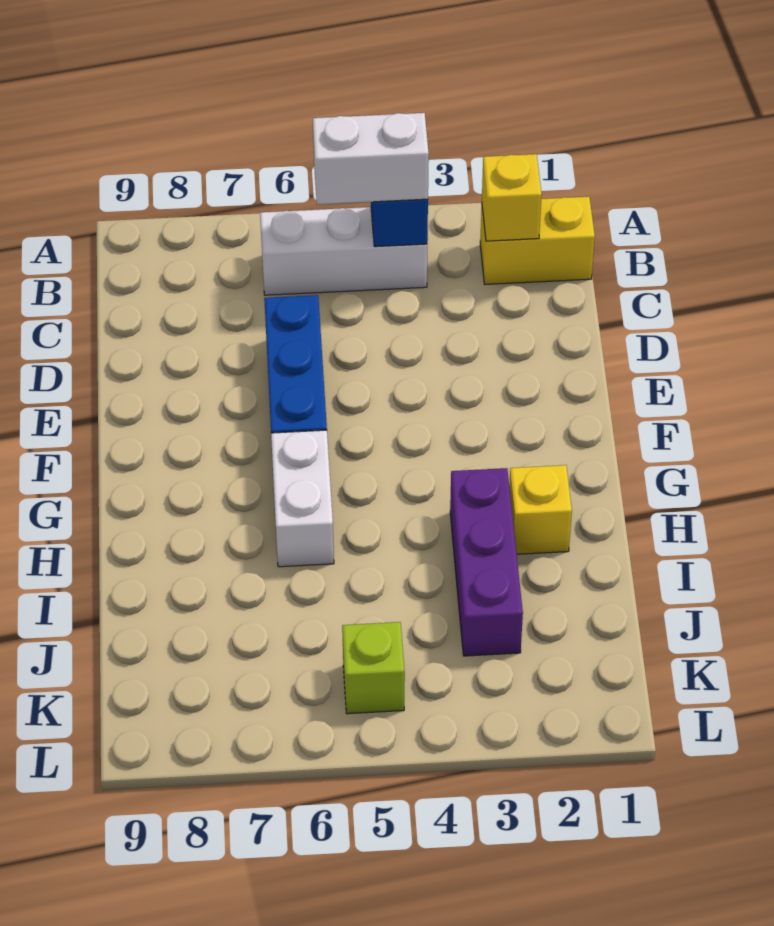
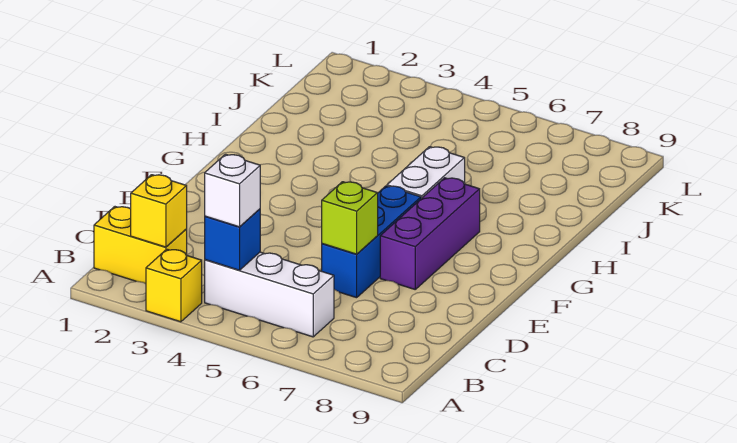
white 1x2 brick [313,113,429,205] -> white 1x1 brick [205,154,260,227]
yellow 1x1 brick [509,465,572,554] -> yellow 1x1 brick moved to [146,249,202,322]
purple 1x3 brick [450,468,523,656] -> purple 1x3 brick moved to [380,178,480,289]
lime 1x1 brick [342,622,405,714] -> lime 1x1 brick moved to [322,182,378,254]

